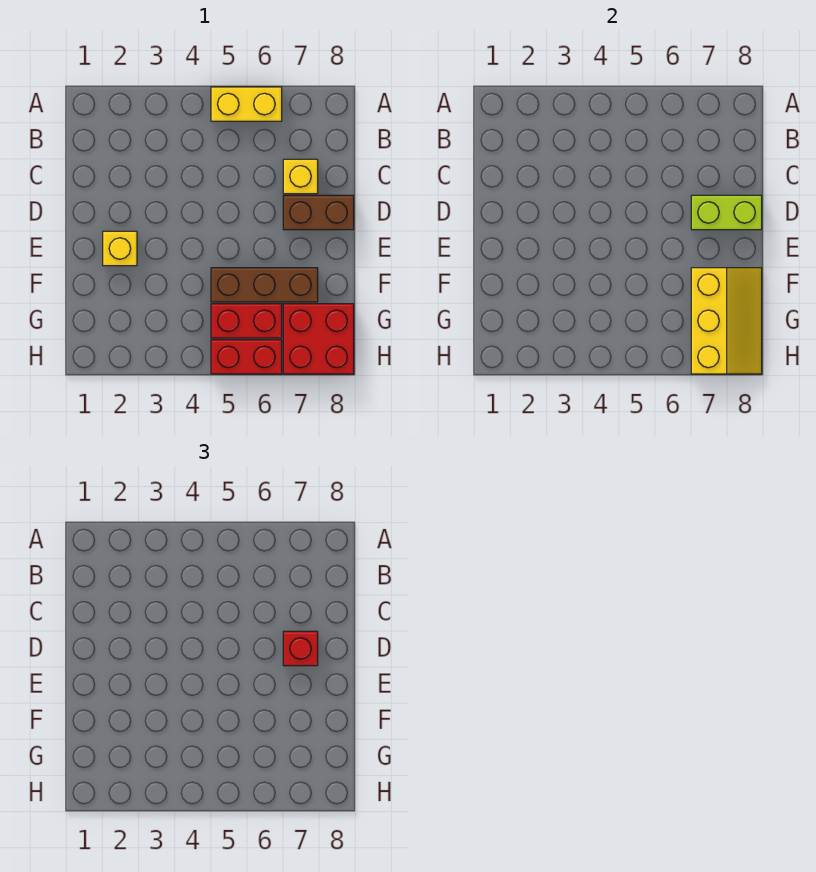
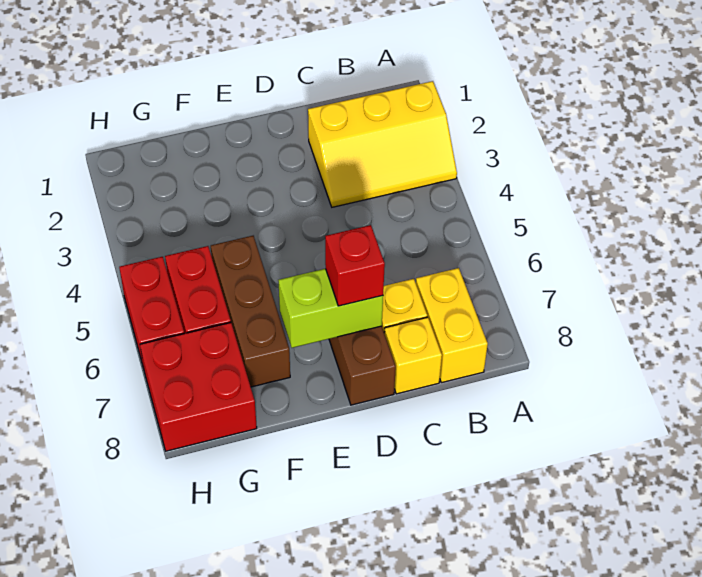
yellow 1x2 brick [211,87,282,121] -> yellow 1x2 brick moved to [416,268,488,383]
lime 1x2 brick [691,195,762,230] -> lime 1x2 brick turned to [278,269,383,348]
yellow 1x1 brick [103,231,137,266] -> yellow 1x1 brick moved to [384,317,442,394]
yellow 2x3 slope [691,268,762,374] -> yellow 2x3 slope moved to [308,81,457,207]

